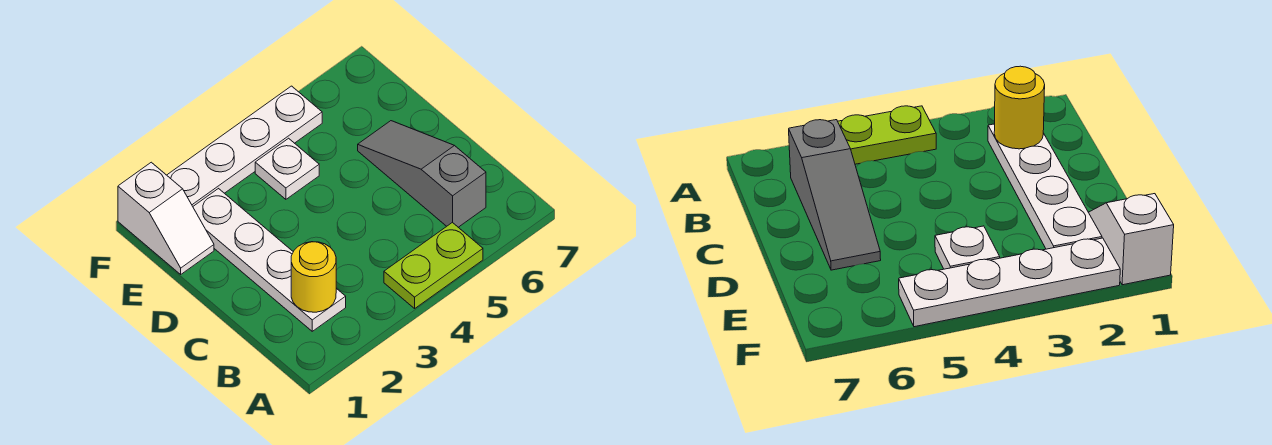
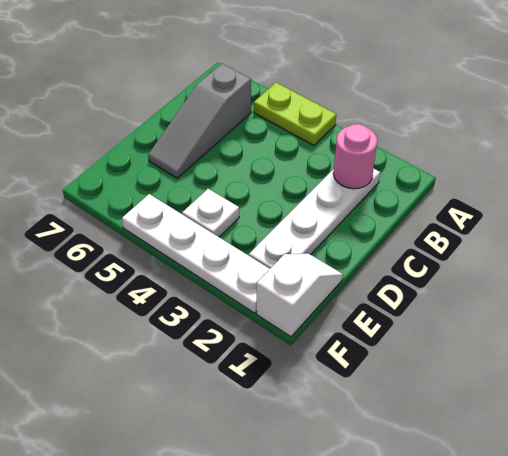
yellow 1x1 round brick [291,242,336,312] -> pink 1x1 round brick [333,124,377,189]

